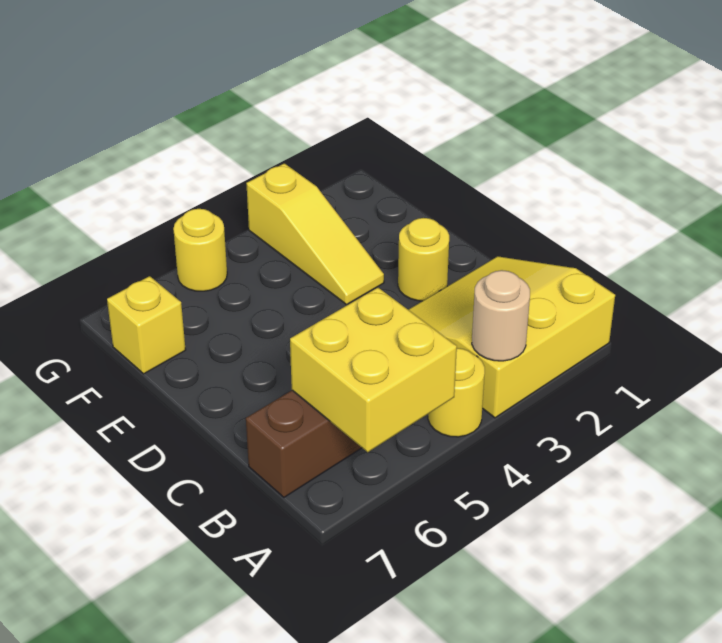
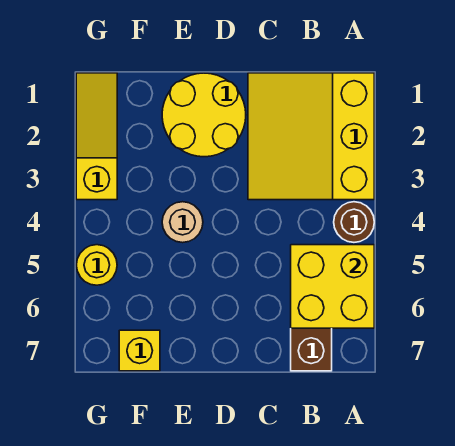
tan 1x1 round brick [472,270,530,361] -> tan 1x1 round brick moved to [162,202,203,243]
yellow 1x1 round brick [428,348,485,437] -> brown 1x1 round brick [334,202,374,242]
yellow 1x1 round brick [398,218,449,301] -> yellow 2x2 round brick [162,73,246,157]
yellow 1x3 slope [246,163,384,305] -> yellow 1x3 slope turned to [76,73,117,200]

